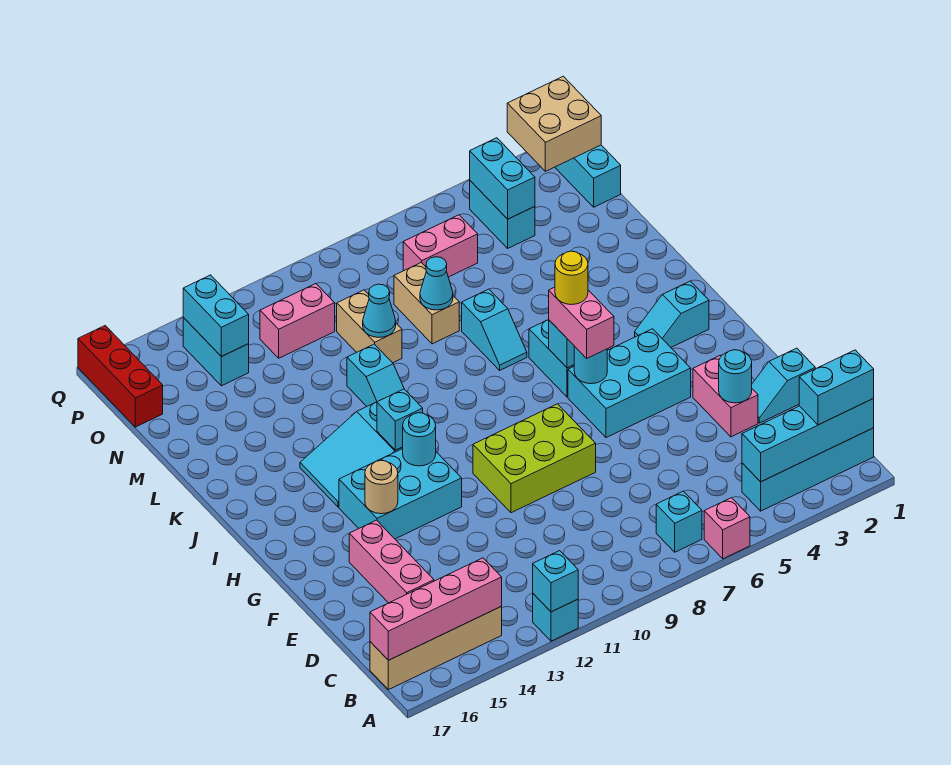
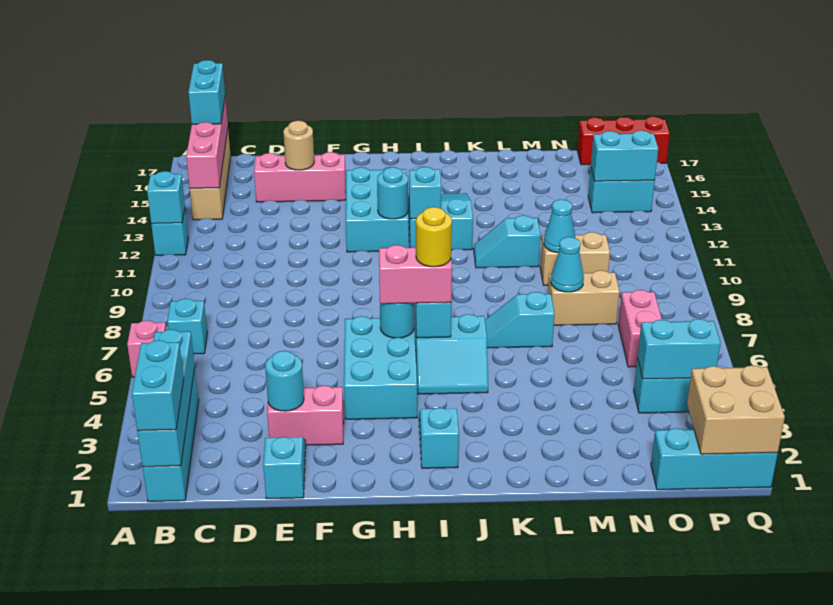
none -> cyan 1x2 brick [188,60,225,124]
lime 2x3 brick [473,404,596,513] -> none
tan 1x1 round brick [365,460,398,514] -> tan 1x1 round brick moved to [283,121,314,170]
pink 1x2 brick [260,284,335,358] -> none

